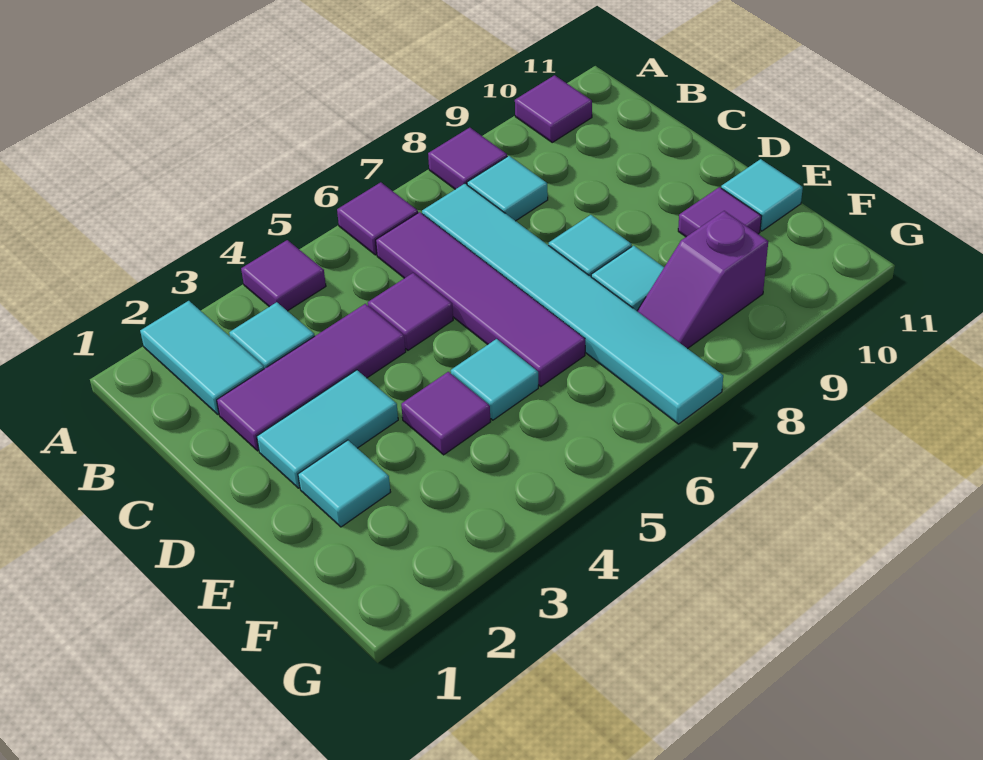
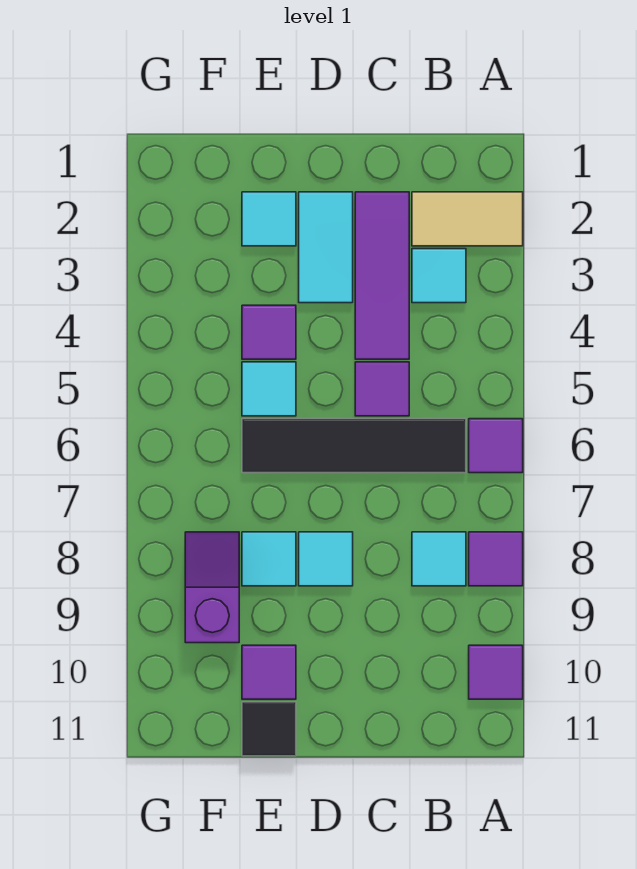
cyan 1x2 tile [140,301,264,414] -> tan 1x2 tile [412,192,523,246]
purple 1x1 tile [241,240,326,311] -> none
purple 1x4 tile [376,212,585,386] -> black 1x4 tile [242,419,466,473]
cyan 1x6 tile [422,184,723,424] -> none
cyan 1x1 tile [721,159,803,231] -> black 1x1 tile [242,702,296,756]

